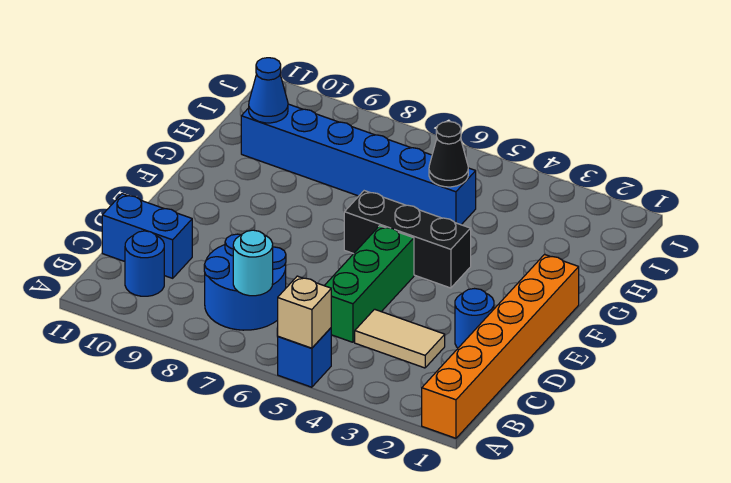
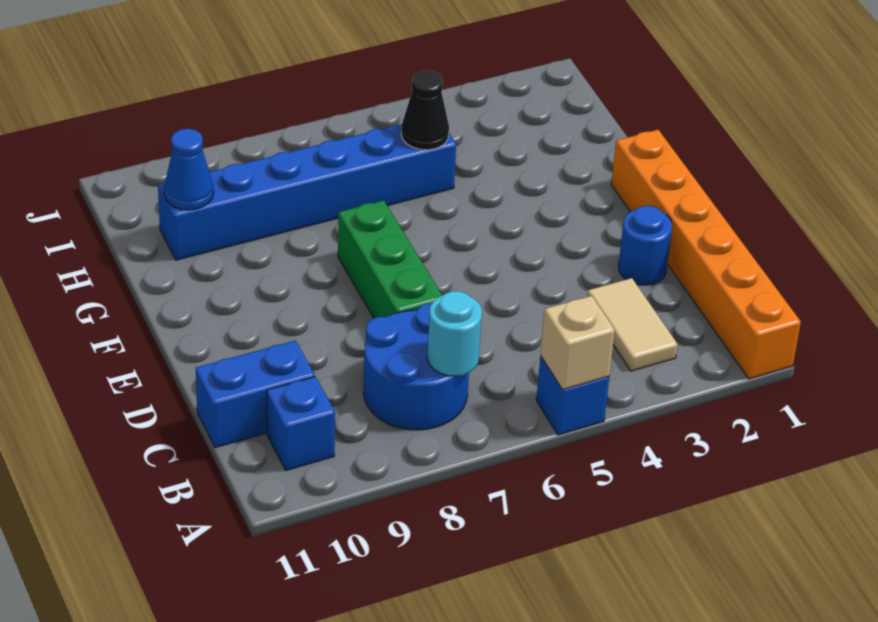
blue 1x1 round brick [125,231,164,296] -> blue 1x1 brick [267,377,335,470]
tan 1x2 tile [355,309,445,368] -> tan 1x2 tile turned to [587,278,678,371]
green 1x3 brick [324,226,414,342] -> green 1x3 brick moved to [338,200,442,318]
black 1x3 brick [344,191,471,288] -> none

